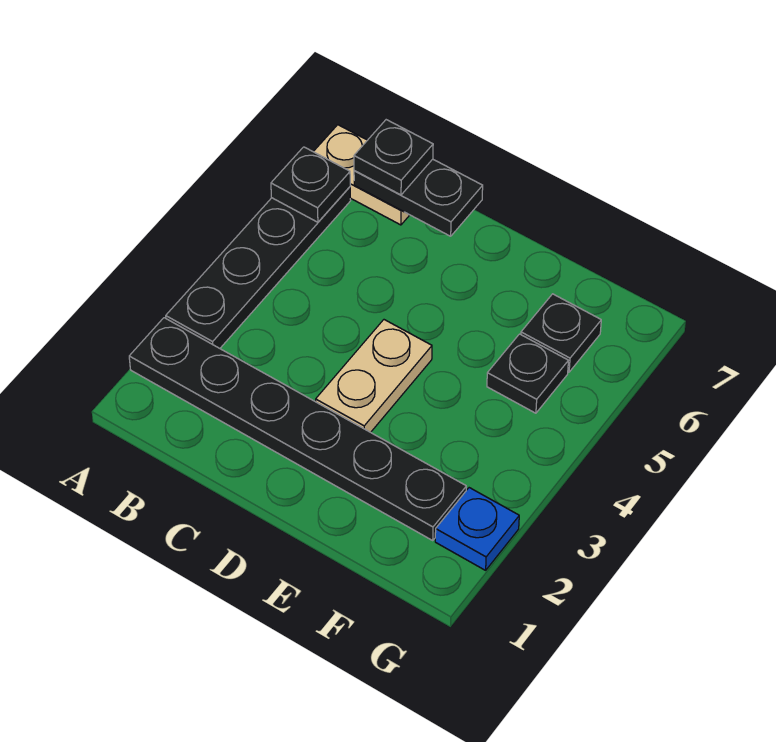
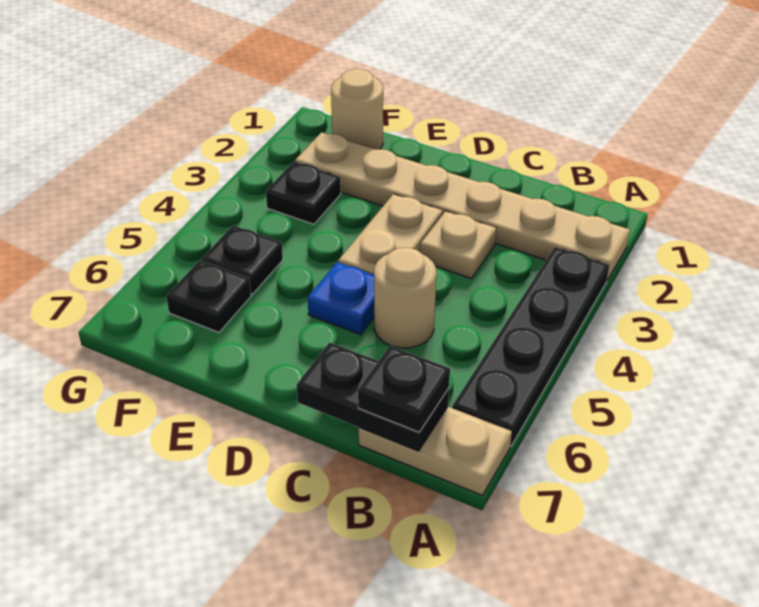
black 1x6 plate [129,318,466,540] -> tan 1x6 plate [295,133,630,280]
black 1x1 plate [271,147,350,222] -> black 1x1 plate moved to [266,162,341,224]
none -> tan 1x1 plate [420,211,496,279]
none -> tan 1x1 round brick [374,248,436,348]
none -> tan 1x1 round brick [331,69,383,150]
blue 1x1 plate [435,488,519,570] -> blue 1x1 plate moved to [308,262,374,335]

